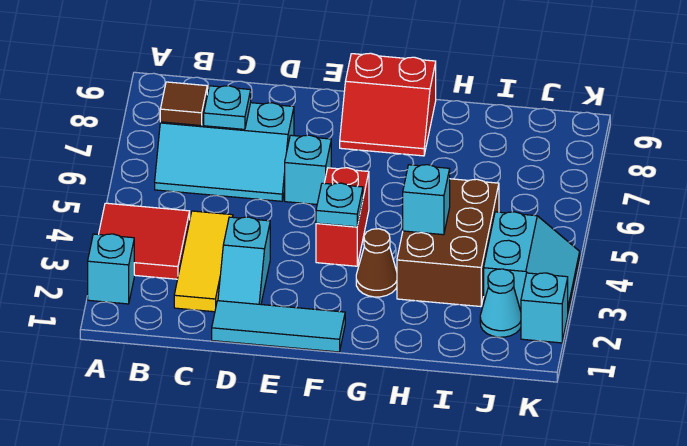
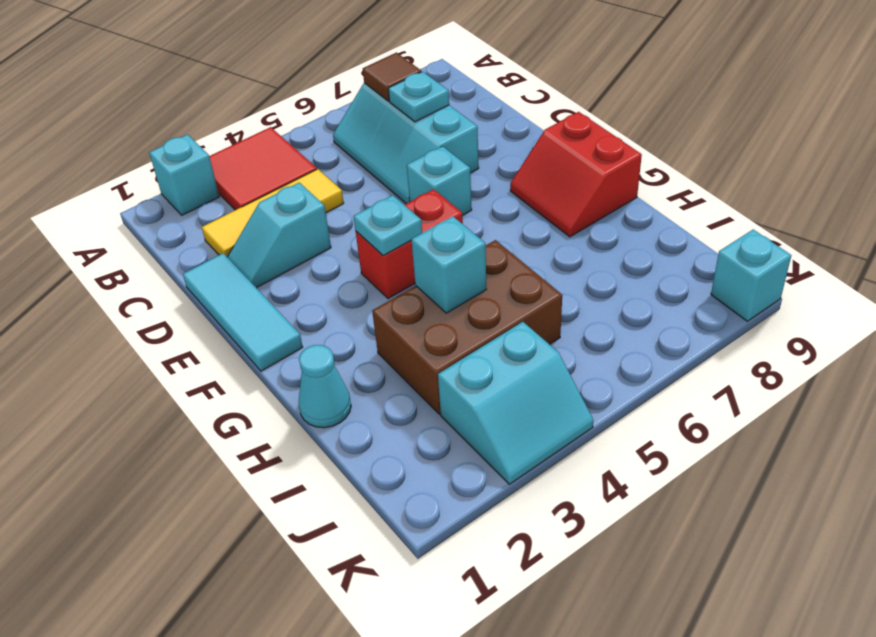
brown 1x1 cone [356,229,397,297] -> none
cyan 1x1 cone [480,269,521,337] -> cyan 1x1 cone moved to [299,345,351,428]
cyan 1x1 brick [521,273,568,343] -> cyan 1x1 brick moved to [711,230,791,321]

